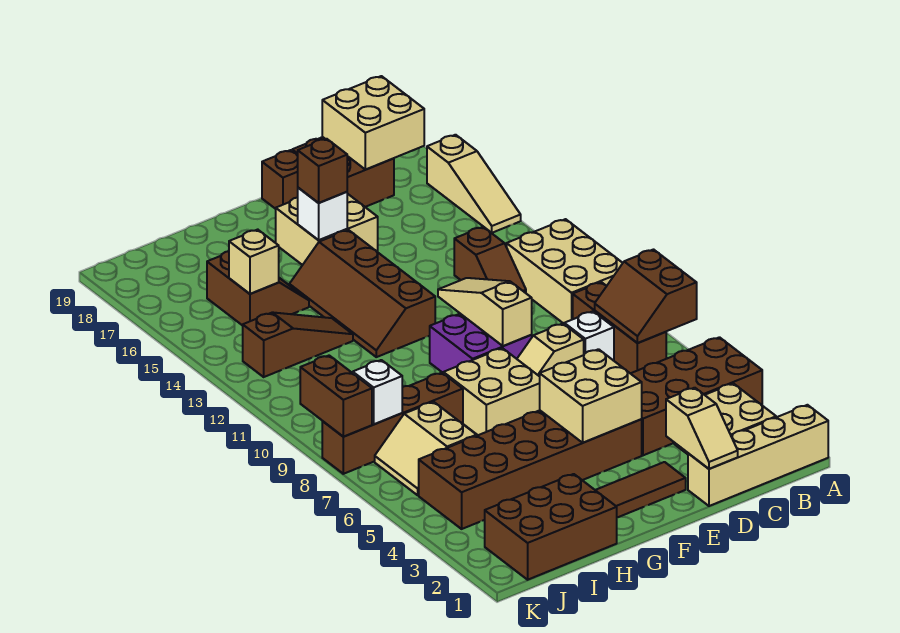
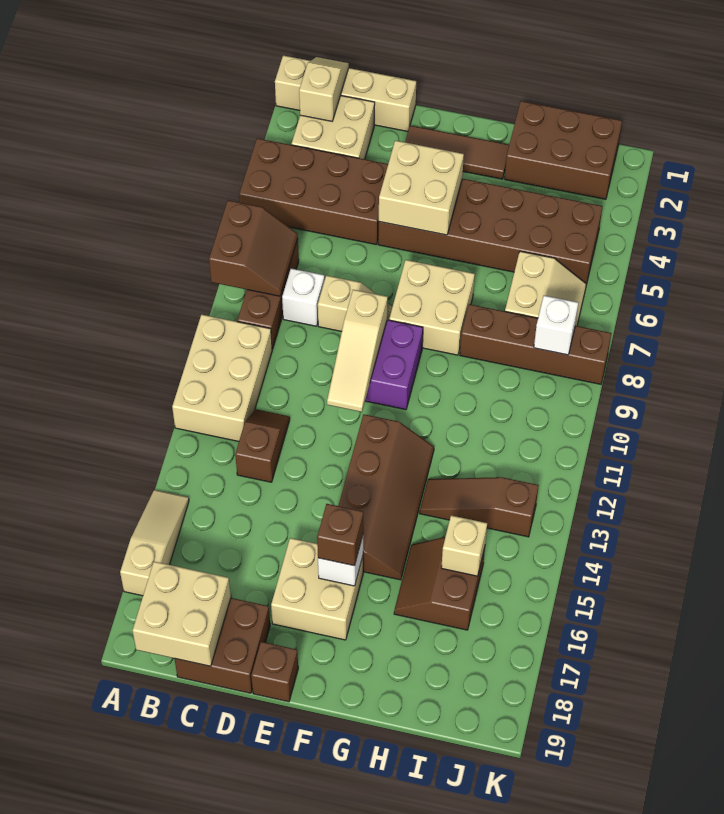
tan 1x2 slope [666,388,738,469] -> tan 1x2 slope moved to [299,57,349,121]
brown 1x2 brick [300,356,372,437] -> none

